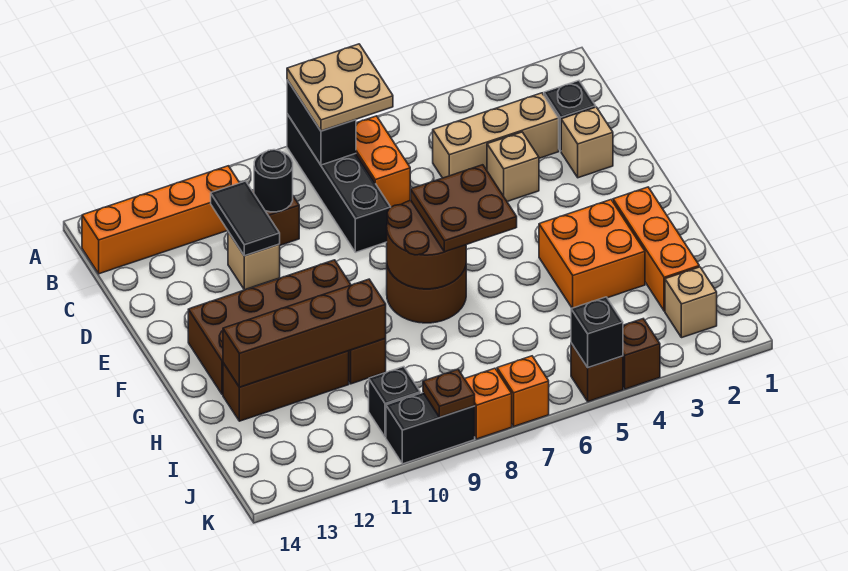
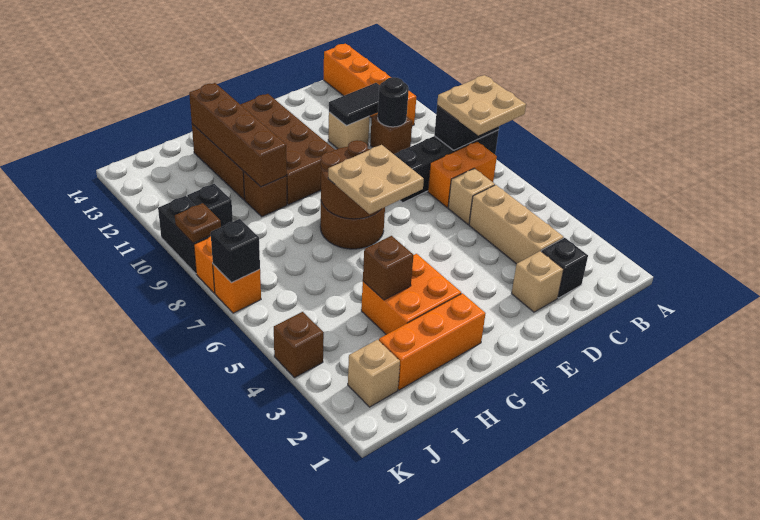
tan 1x1 brick [487,132,539,202] -> tan 1x1 brick moved to [448,168,495,225]
brown 2x2 plate [411,165,517,252] -> tan 2x2 plate [328,145,424,214]
brown 1x1 brick [571,343,623,402] -> brown 1x1 brick moved to [363,236,413,300]
black 1x1 brick [571,297,623,368] -> black 1x1 brick moved to [210,219,260,283]

